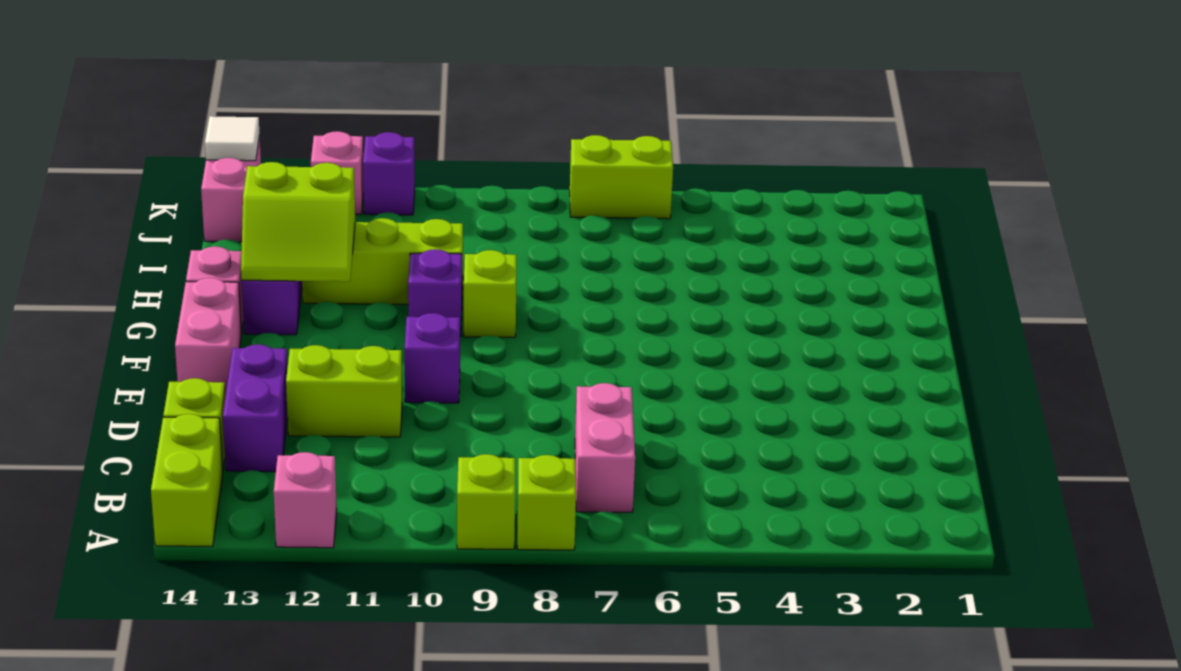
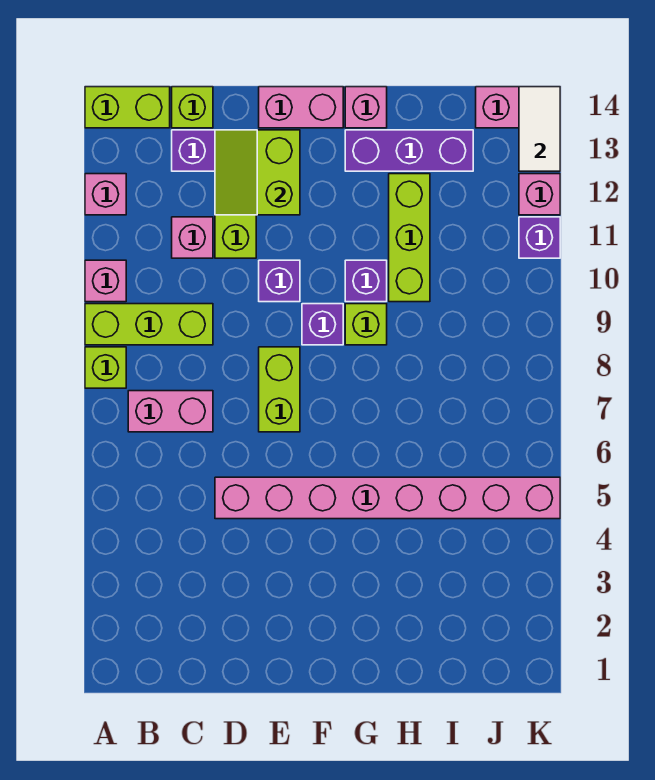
lime 1x1 brick [457,454,515,549] -> lime 1x3 brick [85,304,213,345]
none -> pink 1x1 brick [85,260,126,302]
none -> pink 1x1 brick [172,217,213,258]
none -> pink 1x8 brick [215,477,560,519]
none -> purple 1x1 brick [302,304,343,345]
lime 2x2 slope [241,162,355,282] -> lime 2x2 slope moved to [215,130,300,215]
lime 1x2 brick [570,135,673,219] -> lime 1x2 brick moved to [259,347,300,432]
white 1x1 tile [205,116,259,161] -> white 1x2 tile [519,87,560,171]

